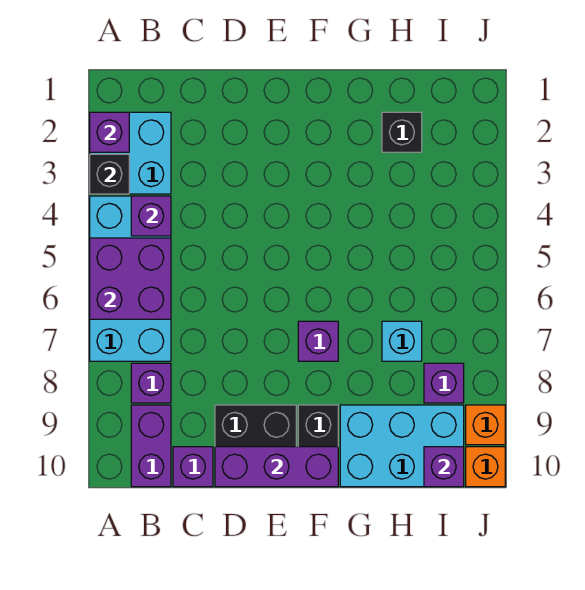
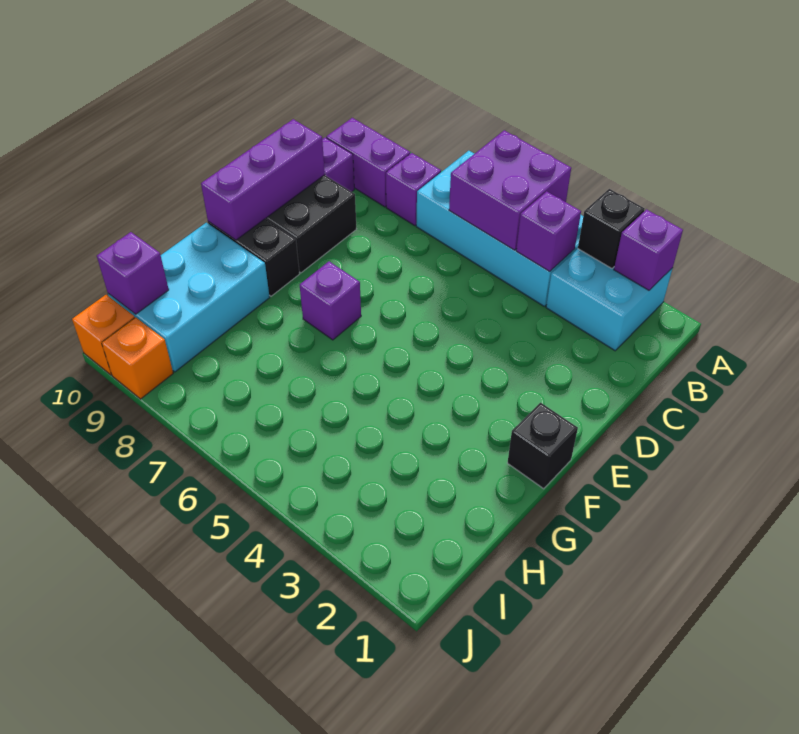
black 1x1 brick [382,112,422,152] -> black 1x1 brick moved to [508,403,578,489]
cyan 1x1 brick [382,321,422,361] -> none
purple 1x1 brick [424,363,464,403] -> none

